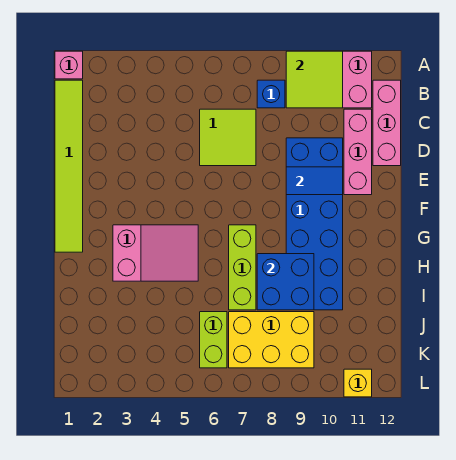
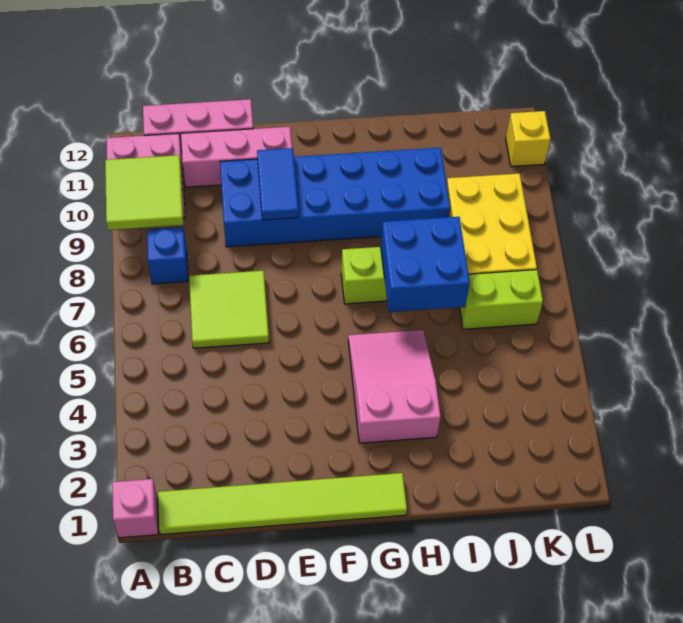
blue 2x2 brick [257,254,314,310] -> blue 2x2 brick moved to [381,217,470,312]

